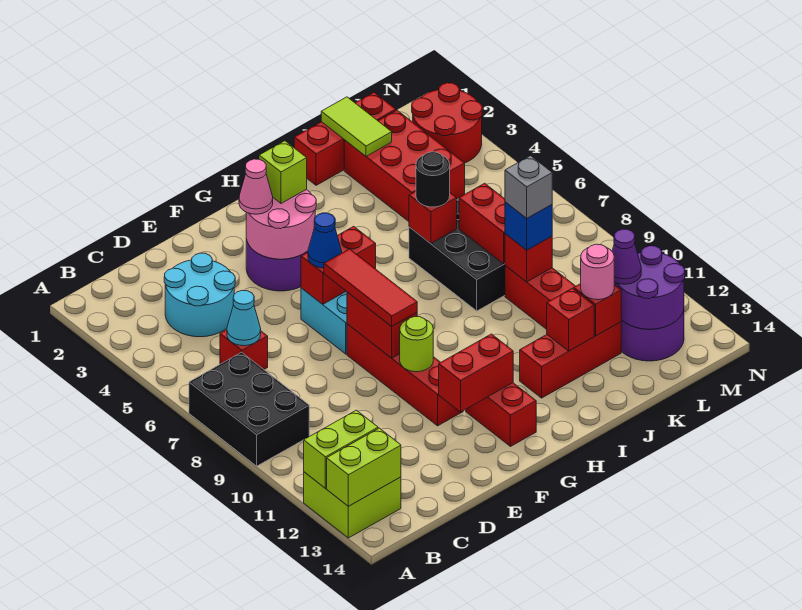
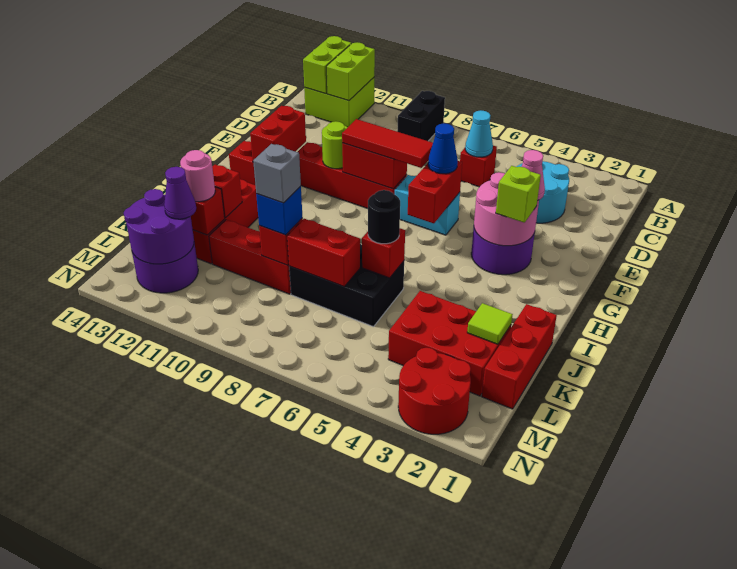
black 2x3 brick [189,352,309,466] -> black 1x2 brick [398,91,445,141]
lime 1x2 tile [321,97,392,156] -> lime 1x1 tile [467,303,513,344]

